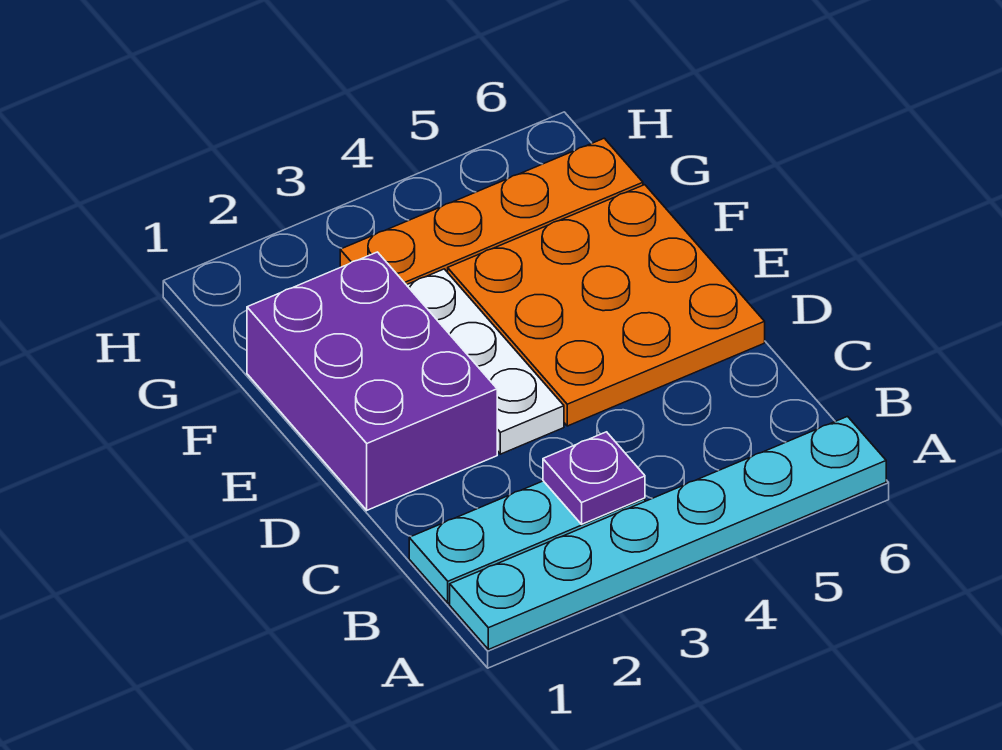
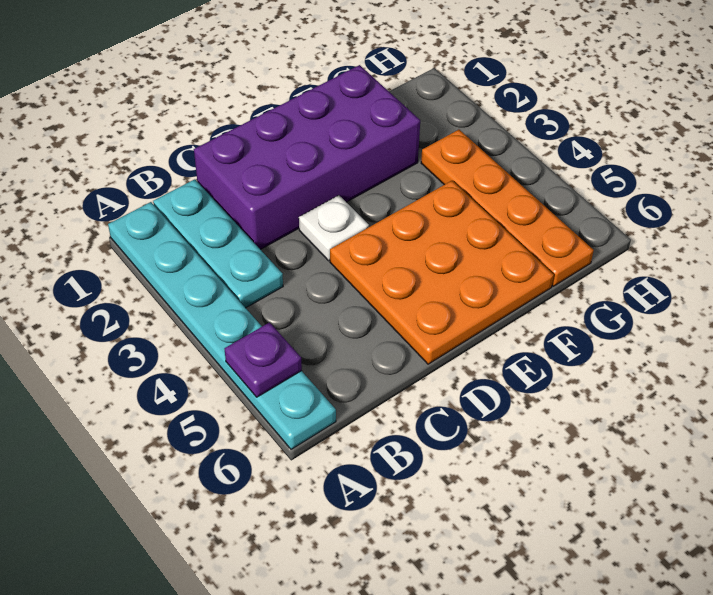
purple 1x1 plate [543,432,645,524] -> purple 1x1 plate moved to [225,322,302,397]
purple 2x3 brick [247,252,497,510] -> purple 2x4 brick [194,65,420,249]
white 1x3 plate [407,269,564,454] -> white 1x1 plate [299,195,369,261]

